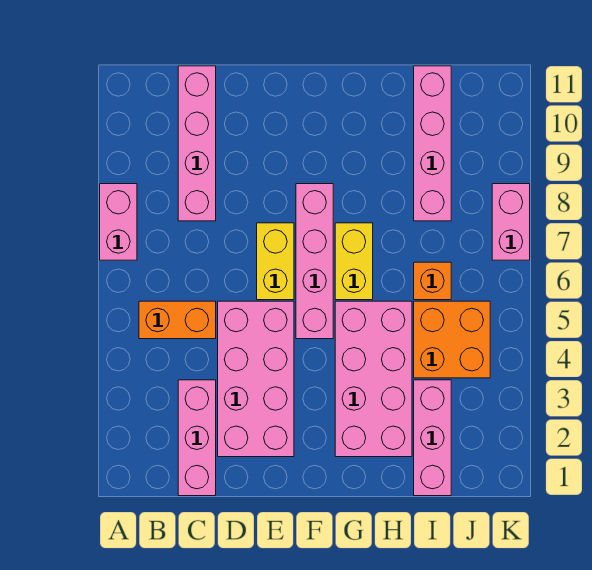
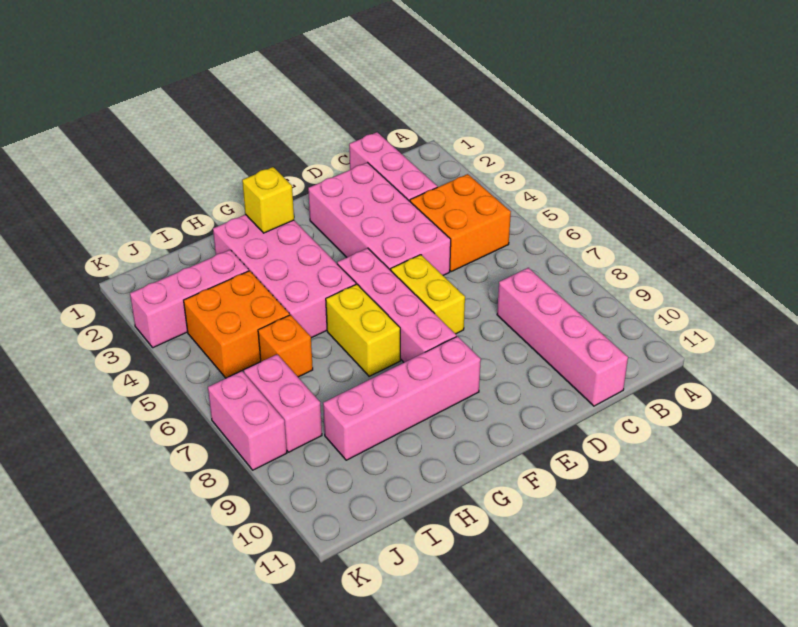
pink 1x2 brick [100,184,137,260] -> pink 1x2 brick moved to [244,354,322,452]
orange 1x2 brick [139,301,216,339] -> orange 2x2 brick [410,174,511,271]
none -> yellow 1x1 brick [242,167,294,233]
pink 1x3 brick [414,380,451,496] -> pink 1x3 brick turned to [130,250,249,348]
pink 1x4 brick [414,66,451,221] -> pink 1x4 brick turned to [323,336,481,460]

